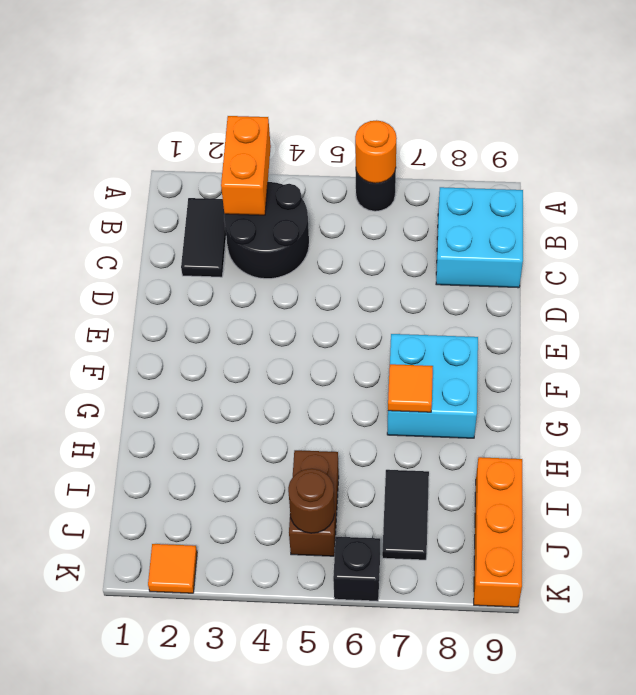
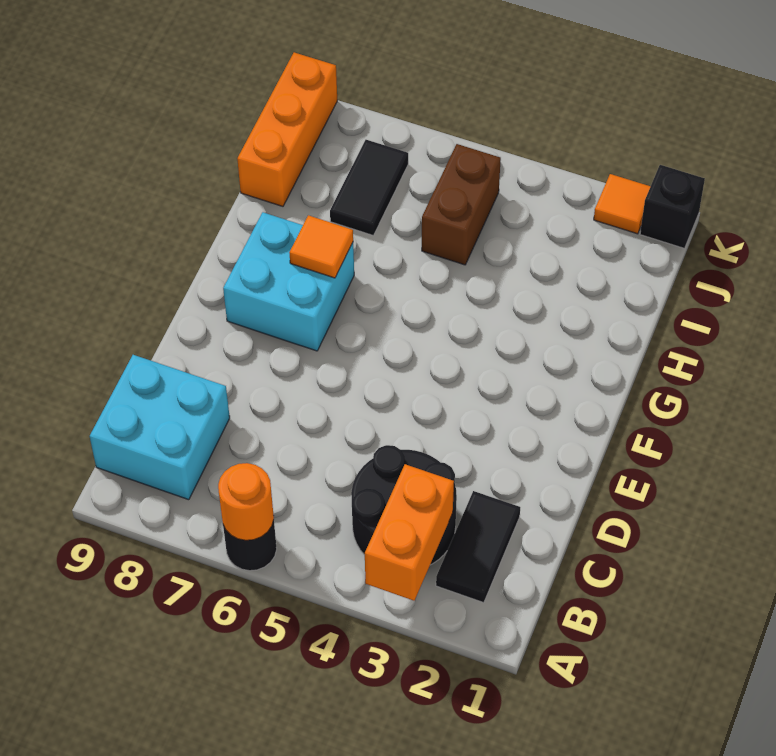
brown 1x1 round brick [288,469,335,533] -> none
black 1x1 brick [333,537,380,601] -> black 1x1 brick moved to [640,165,705,248]

